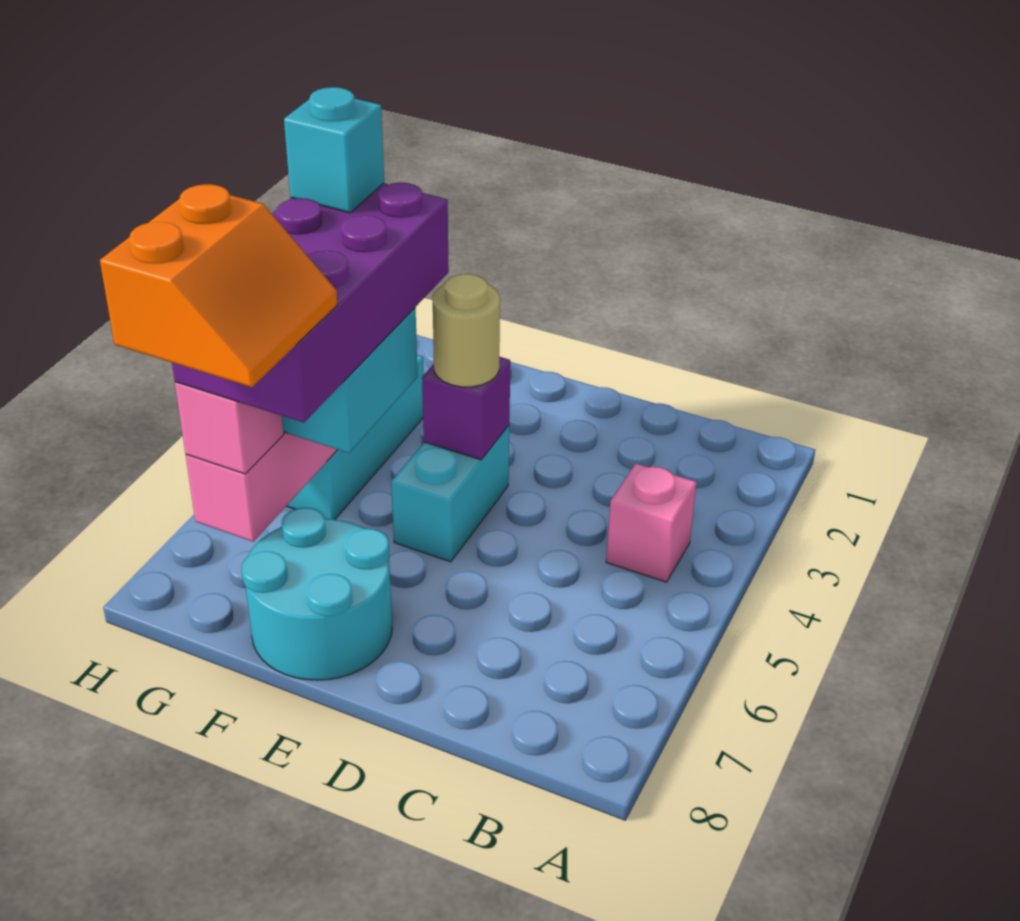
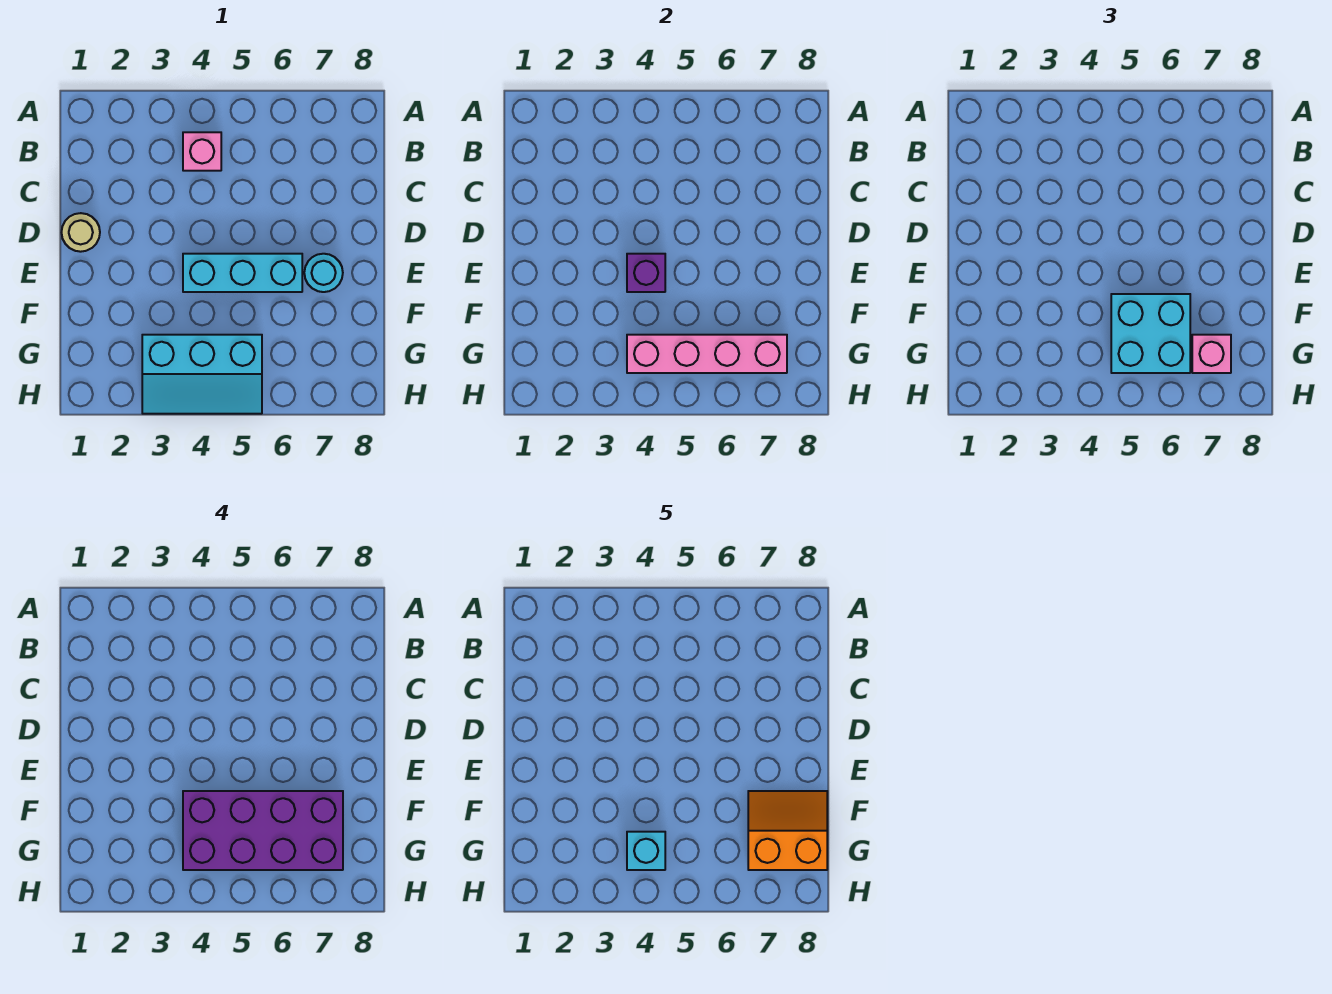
cyan 1x2 brick [391,426,509,562] -> cyan 1x3 brick [183,254,302,292]
tan 1x1 round brick [433,274,500,387] -> tan 1x1 round brick moved to [62,213,100,252]
cyan 2x2 round brick [242,507,392,680] -> cyan 1x1 round brick [304,254,343,292]

